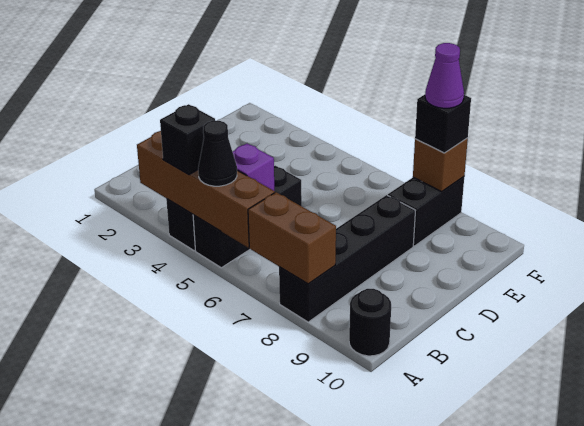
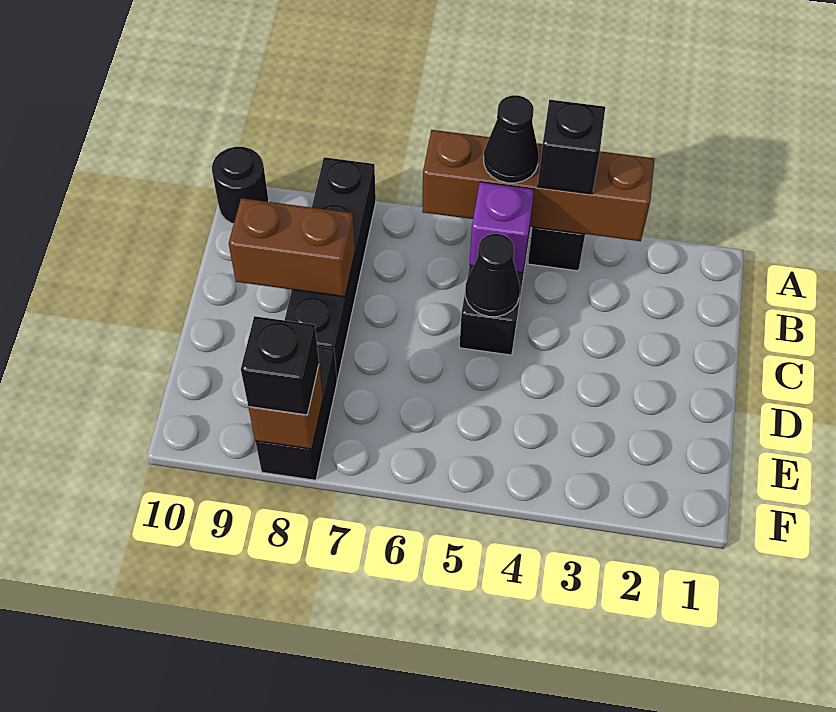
brown 1x2 brick [248,192,336,284] -> brown 1x2 brick moved to [229,198,355,297]
none -> black 1x1 cone [465,234,520,317]
purple 1x1 cone [425,43,464,108] -> none

